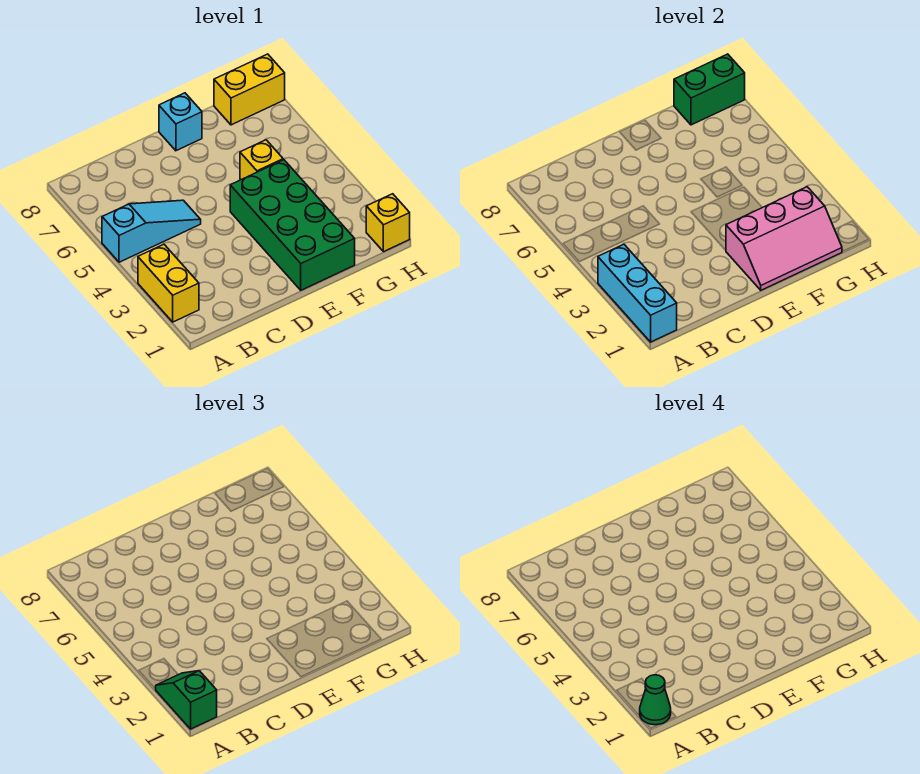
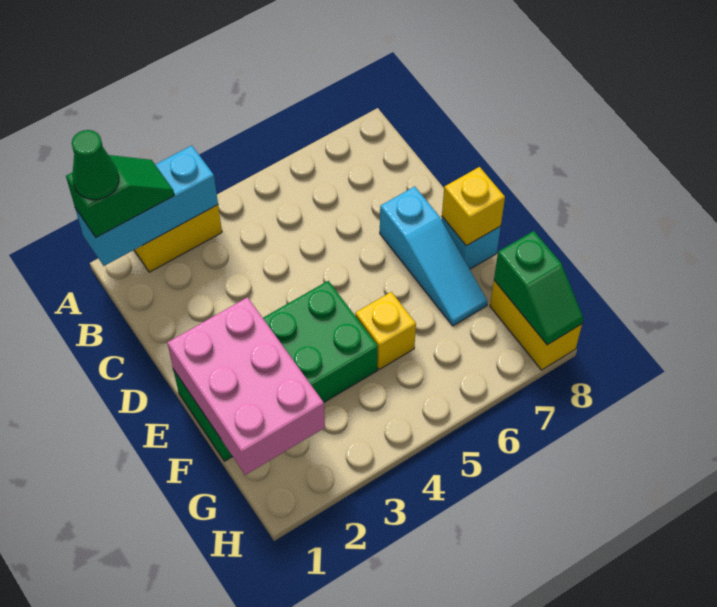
cyan 1x3 slope [102,200,201,262] -> cyan 1x3 slope moved to [380,186,488,326]
pink 2x3 slope [726,187,842,290] -> pink 2x3 brick [167,297,325,475]
green 1x2 brick [674,54,745,125] -> green 1x2 slope [494,231,584,345]
yellow 1x1 brick [366,194,410,252] -> yellow 1x1 brick moved to [442,167,505,246]

